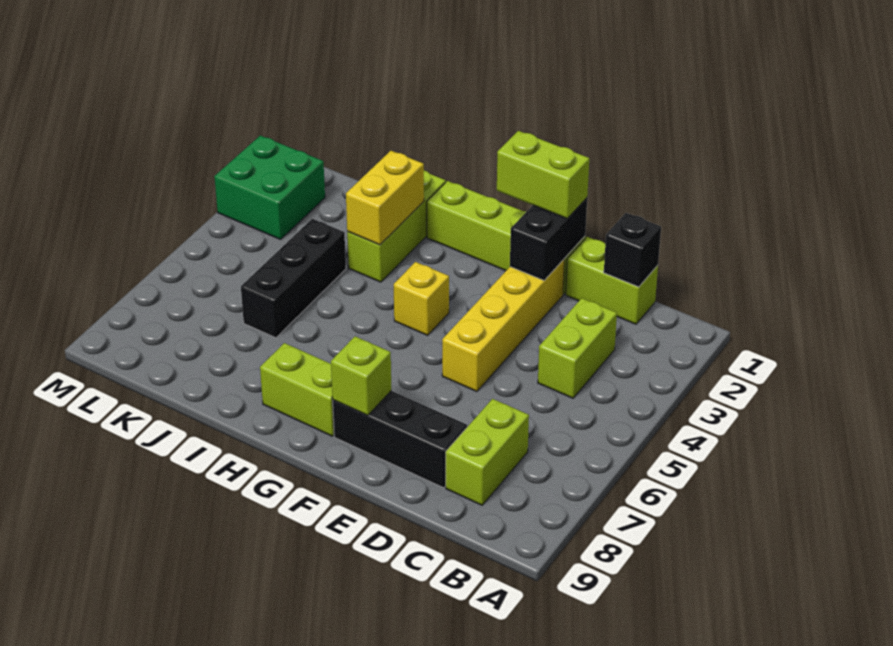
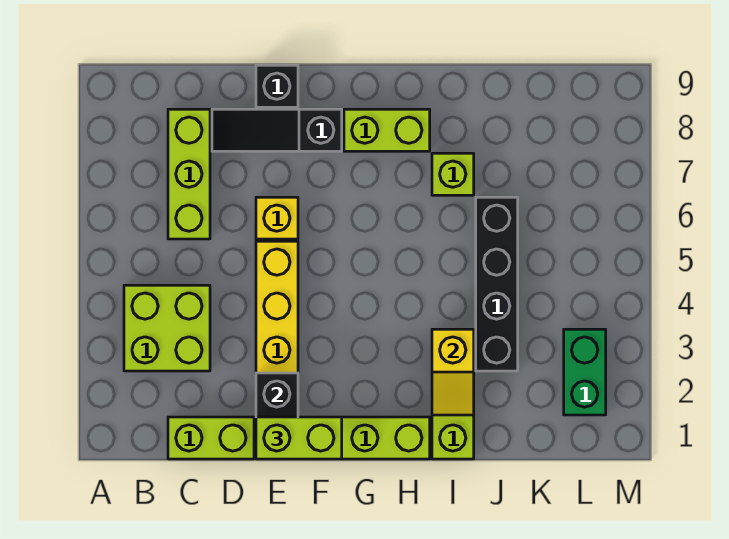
black 1x1 brick [604,213,661,287] -> black 1x1 brick moved to [256,65,298,107]
lime 1x2 brick [538,298,617,398] -> lime 2x2 brick [124,285,210,371]
lime 1x2 brick [446,399,529,505] -> lime 1x3 brick [168,109,210,239]
black 1x3 brick [333,391,467,488] -> black 1x3 slope [212,109,342,151]
lime 1x1 brick [331,336,391,416] -> lime 1x1 brick moved to [432,153,474,195]
yellow 1x1 brick [394,262,449,335] -> yellow 1x1 brick moved to [256,197,298,239]
yellow 1x2 brick [346,151,424,245] -> yellow 1x2 slope [432,329,474,415]
black 1x3 brick [241,219,346,338] -> black 1x4 brick [476,197,518,371]
green 2x2 brick [214,136,325,239] -> green 1x2 brick [564,329,606,415]

